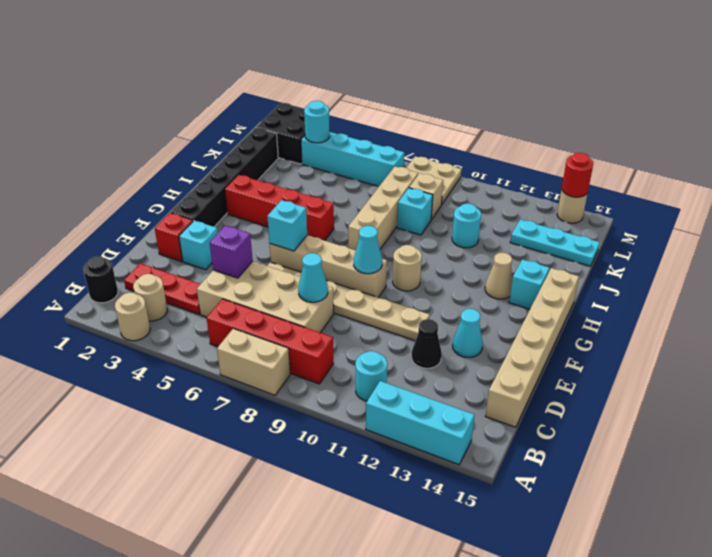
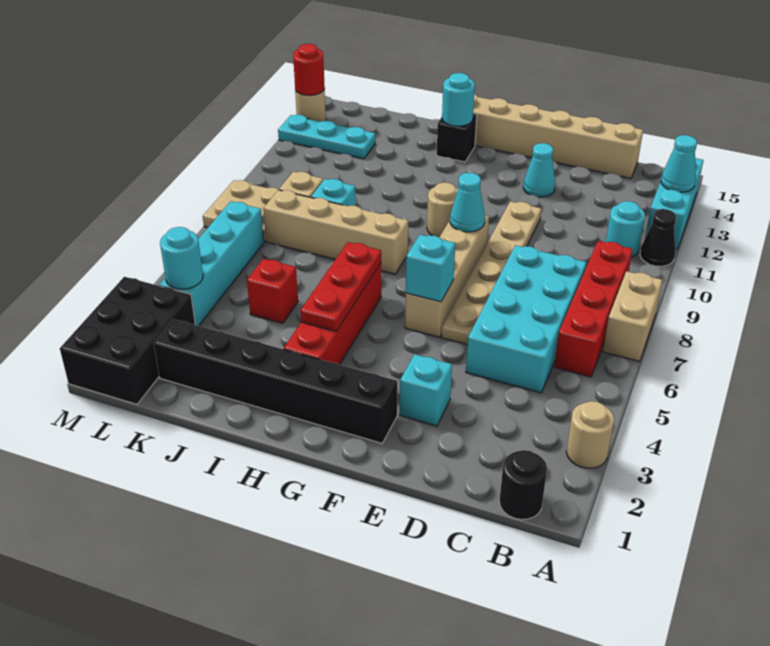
tan 1x1 round brick [133,274,167,321] -> none
red 1x3 plate [124,263,200,314] -> red 1x3 plate moved to [300,242,381,331]
tan 2x4 brick [197,261,334,333] -> cyan 2x4 brick [466,245,587,393]
purple 1x1 brick [210,226,253,278] -> none
cyan 1x1 cone [298,253,328,302] -> cyan 1x1 cone moved to [661,135,697,192]
black 1x1 cone [411,319,442,368] -> black 1x1 cone moved to [640,209,676,266]
red 1x1 brick [155,213,193,261] -> red 1x1 brick moved to [247,259,298,323]
tan 1x1 cone [485,253,513,299] -> none
cyan 1x1 brick [509,259,549,309] -> black 1x1 brick [437,113,477,162]
cyan 1x1 round brick [452,204,481,248] -> cyan 1x1 round brick moved to [442,73,475,126]
cyan 1x3 plate [510,220,600,266] -> cyan 1x3 plate turned to [278,115,375,159]
black 2x2 brick [256,103,305,164] -> black 2x3 brick [60,277,195,404]

